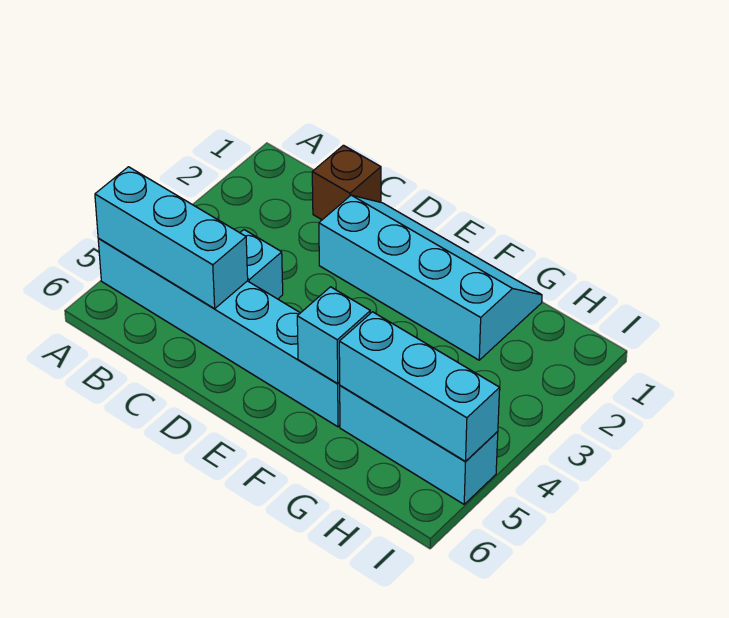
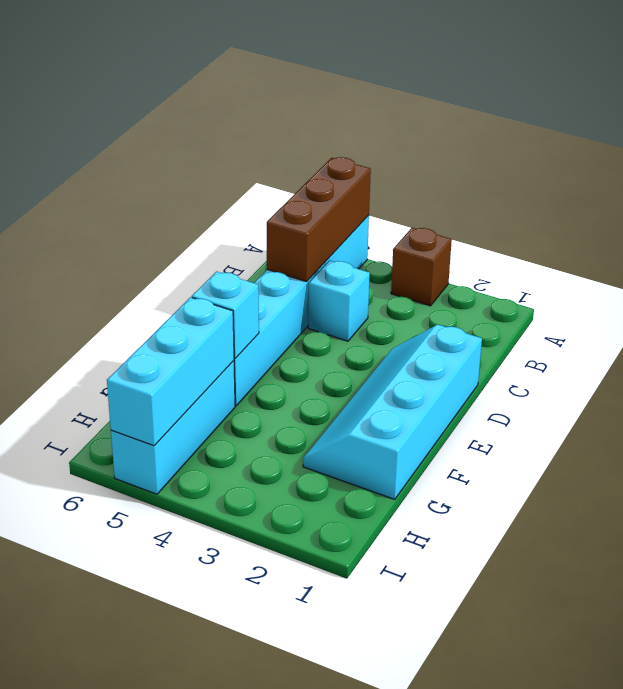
cyan 1x3 brick [95,167,248,309] -> brown 1x3 brick [267,157,371,282]
brown 1x1 brick [312,145,381,220] -> brown 1x1 brick moved to [391,228,452,306]
cyan 2x4 slope [319,195,542,360] -> cyan 2x4 slope turned to [303,325,482,499]

